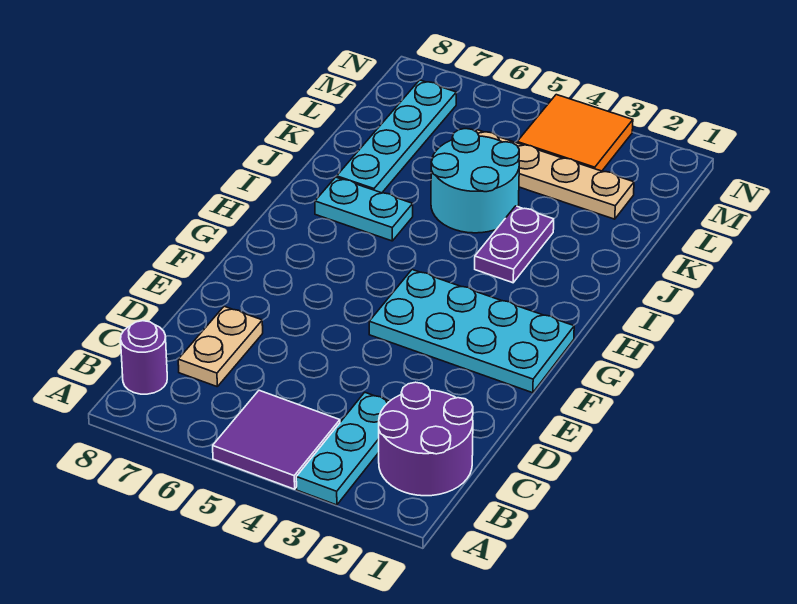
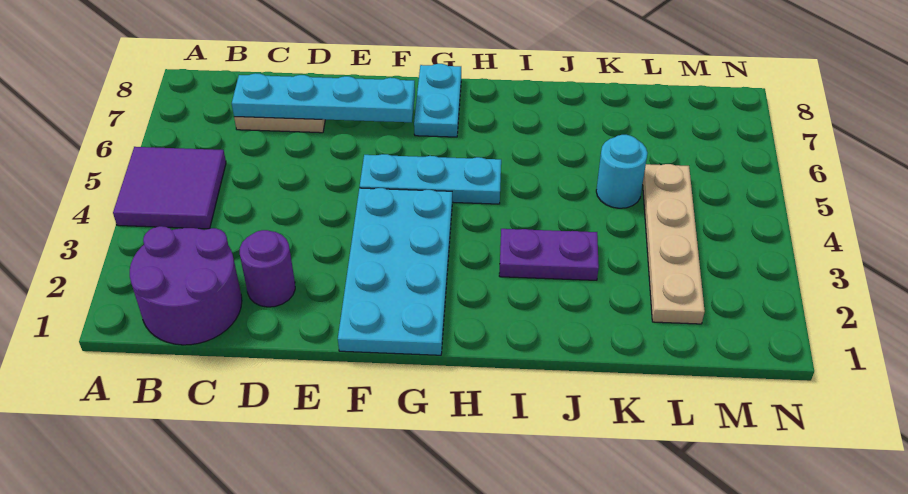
cyan 1x3 plate [296,392,389,505] -> cyan 1x3 plate moved to [360,154,501,204]
purple 1x1 round brick [121,321,167,394] -> purple 1x1 round brick moved to [240,230,295,307]
cyan 1x2 plate [315,177,413,241] -> cyan 1x2 plate moved to [414,64,461,137]
cyan 2x2 round brick [431,129,519,233] -> cyan 1x1 round brick [596,135,647,208]
cyan 1x4 plate [337,80,456,193] -> cyan 1x4 plate moved to [232,73,415,122]
orange 2x2 tile [517,95,633,171] -> none

